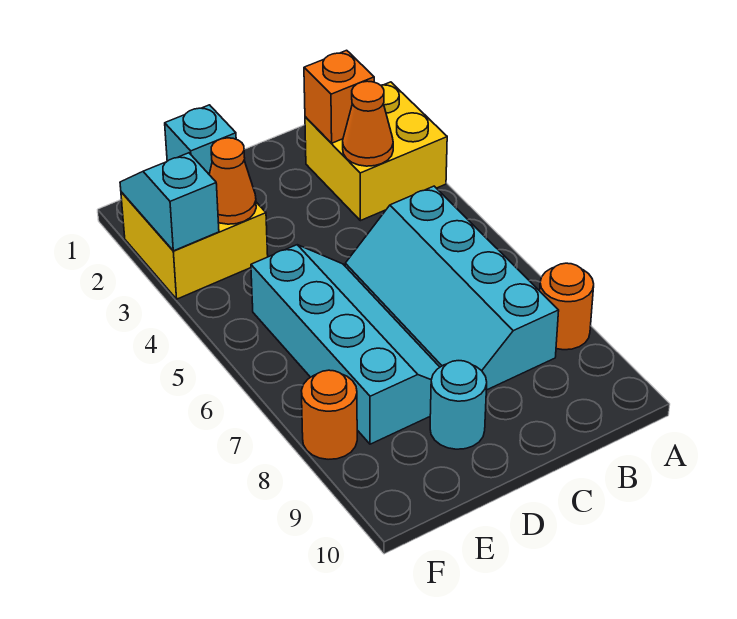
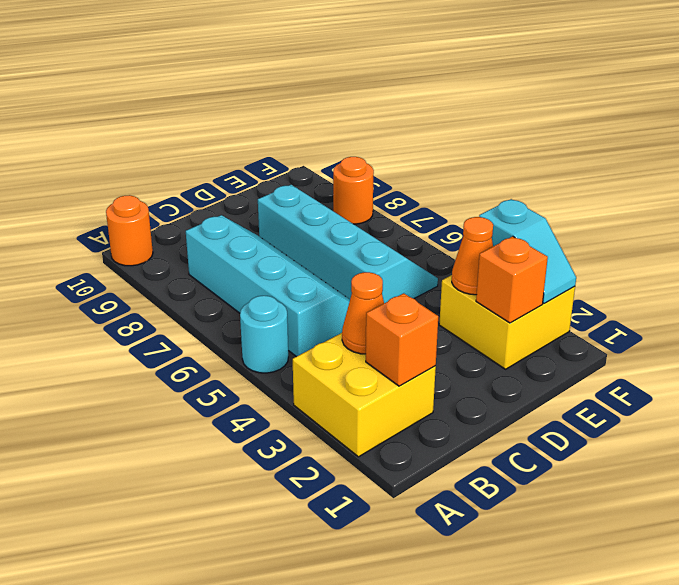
orange 1x1 round brick [540,263,594,350] -> orange 1x1 round brick moved to [106,195,153,266]
cyan 2x4 slope [251,245,440,444] -> cyan 2x4 slope turned to [258,185,438,303]
cyan 1x1 round brick [430,361,487,449] -> cyan 1x1 round brick moved to [240,296,288,373]
cyan 1x1 brick [165,105,236,174] -> orange 1x1 brick [476,236,548,323]

